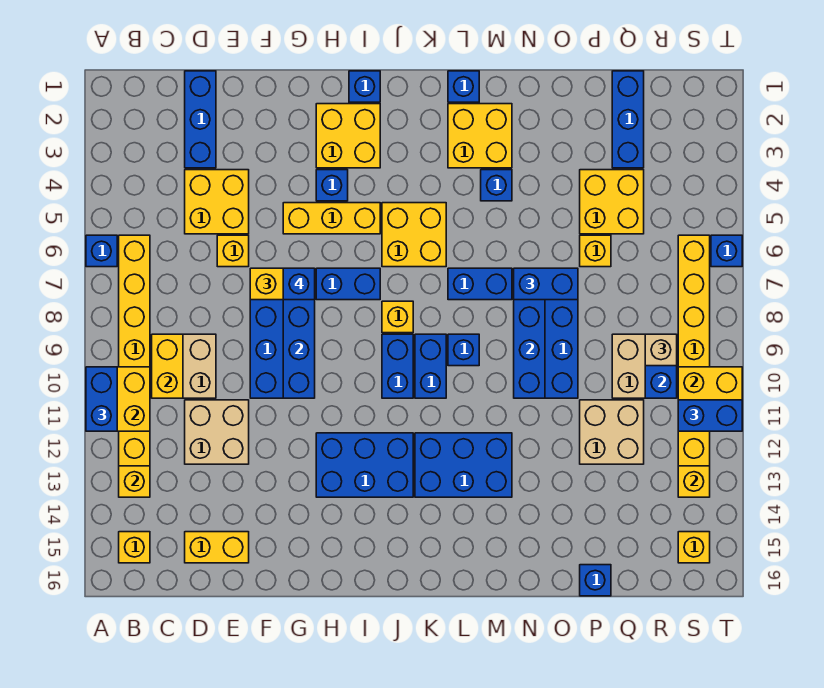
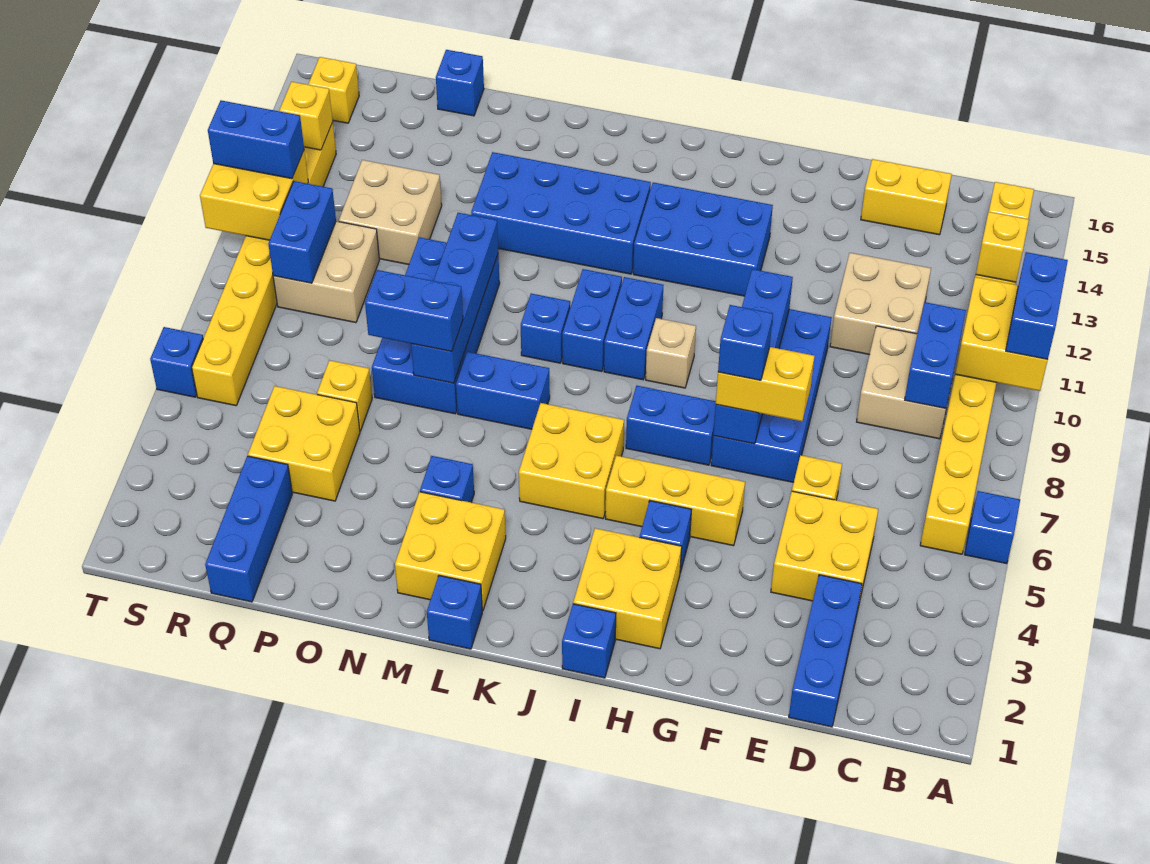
yellow 1x2 brick [152,334,183,398] -> blue 1x2 brick [905,302,966,408]
yellow 1x1 brick [382,301,413,333] -> none
blue 2x3 brick [415,433,512,497] -> blue 2x4 brick [471,152,651,274]
tan 1x1 brick [645,334,677,366] -> tan 1x1 brick moved to [646,318,696,388]

